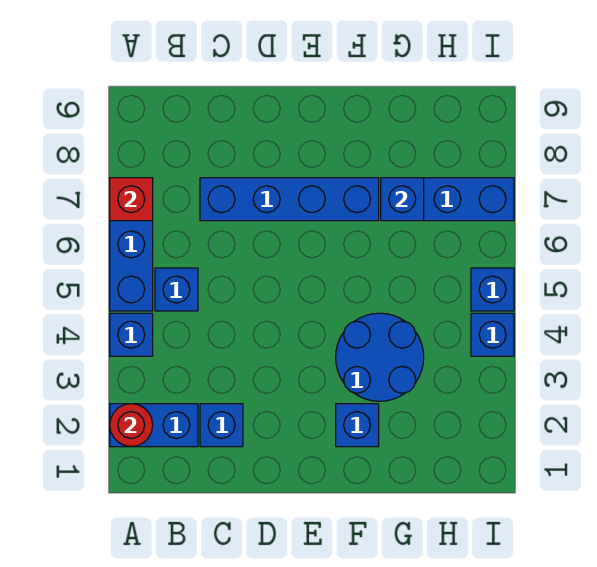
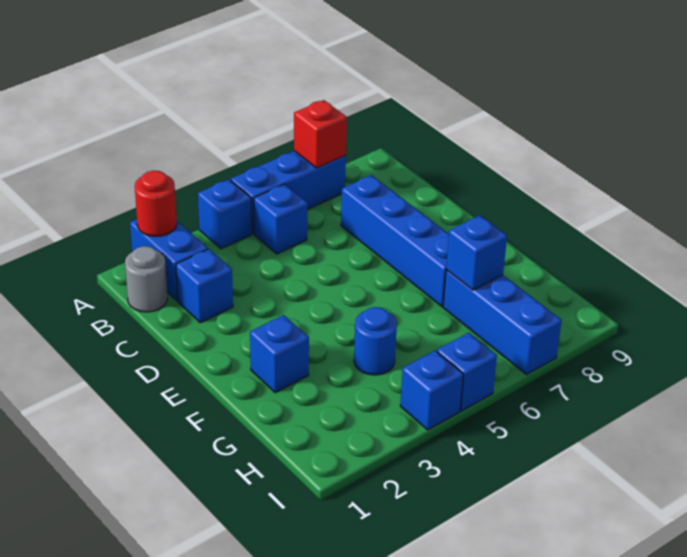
none -> grey 1x1 round brick [125,246,167,312]
blue 2x2 round brick [336,313,424,401] -> blue 1x1 round brick [354,307,397,375]

